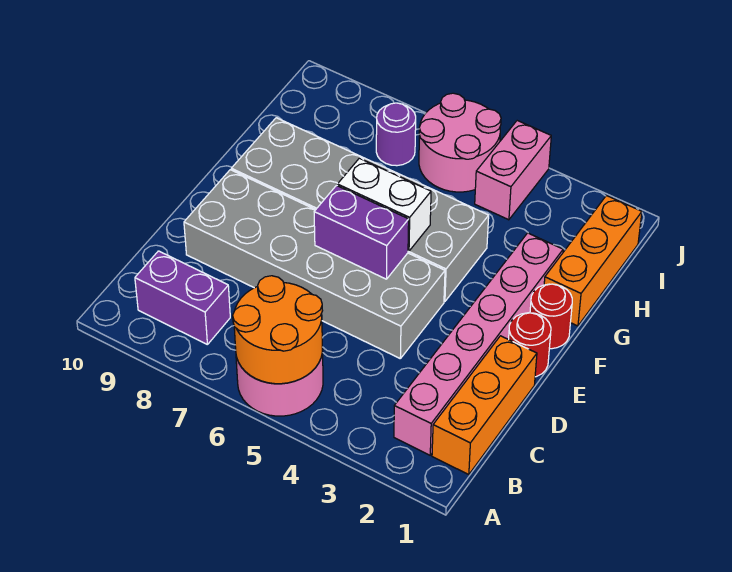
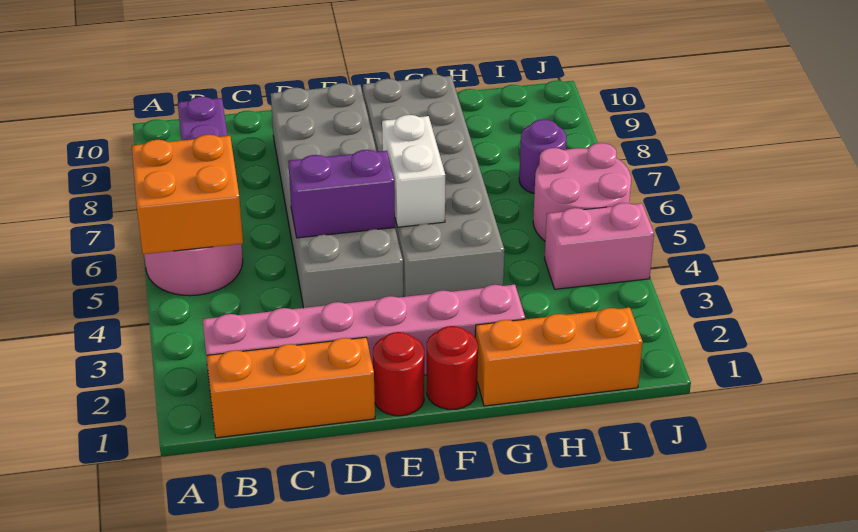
orange 2x2 round brick [233,276,323,384] -> orange 2x2 brick [132,135,243,254]
purple 1x2 brick [314,186,409,279] -> purple 1x2 brick turned to [288,150,395,238]

